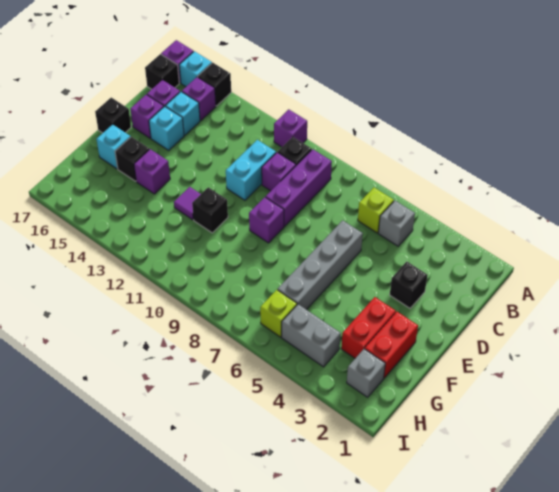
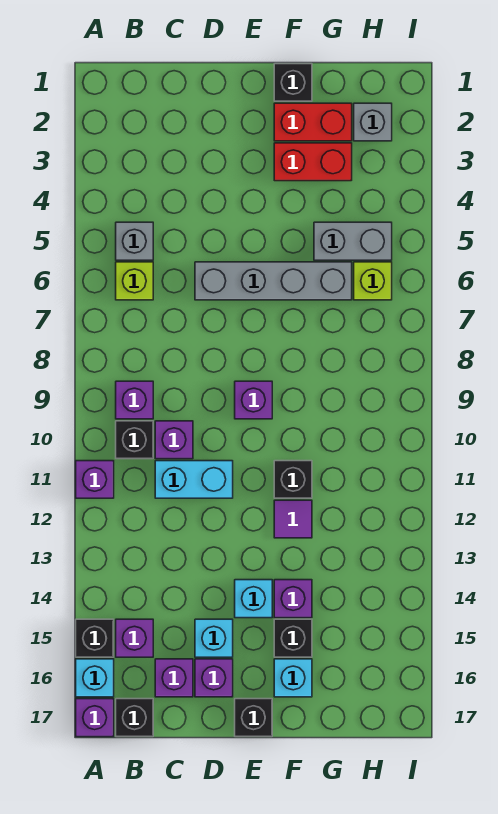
purple 1x3 brick [266,149,332,226] -> purple 1x1 brick [116,381,153,419]
cyan 1x1 brick [165,92,200,135] -> cyan 1x1 brick moved to [235,580,272,618]
black 1x1 brick [390,262,428,308] -> black 1x1 brick moved to [274,64,312,101]
grey 1x2 brick [282,304,341,367] -> grey 1x2 brick turned to [314,222,392,260]

